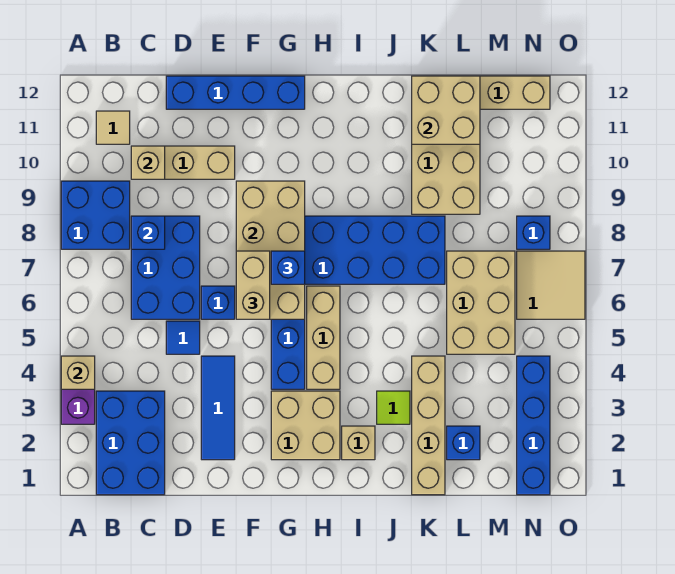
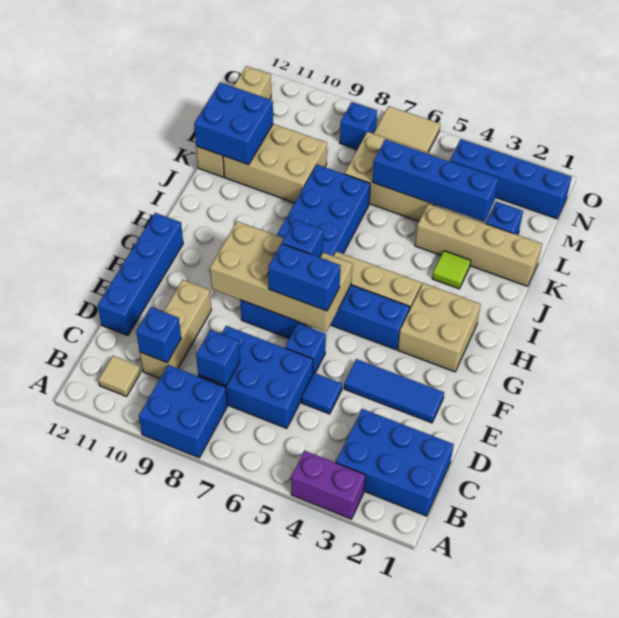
tan 1x1 brick [61,356,95,389] -> none
tan 1x1 brick [131,146,165,179] -> blue 1x1 brick [136,307,181,362]
tan 1x2 brick [236,251,270,319] -> blue 1x2 brick [268,244,341,311]
tan 1x1 brick [342,426,375,460] -> none
tan 2x2 brick [412,76,480,144] -> blue 2x2 brick [194,83,273,165]
none -> blue 1x4 brick [372,139,499,222]

